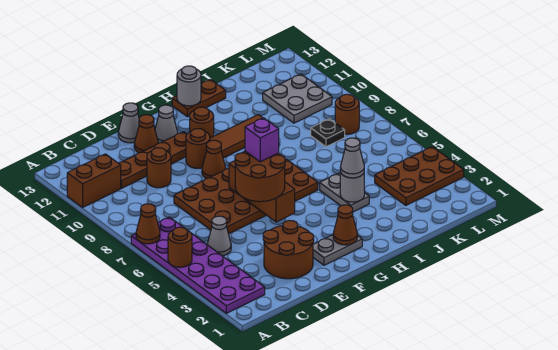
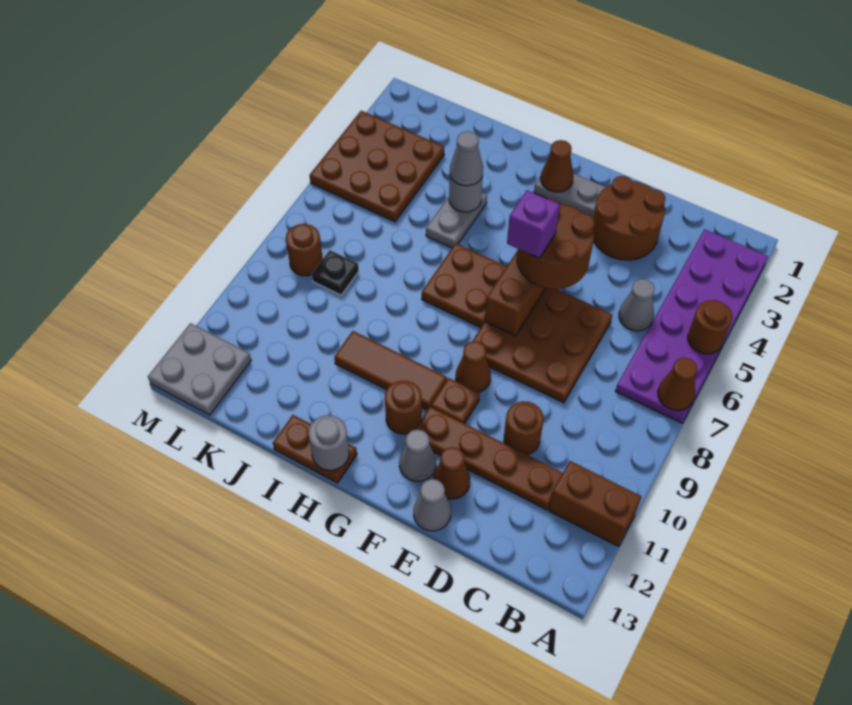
brown 1x1 round brick [186,129,210,168] -> brown 1x1 plate [431,378,480,424]
brown 2x3 plate [375,147,464,205] -> brown 3x3 plate [310,111,444,222]
grey 2x2 plate [263,74,332,123] -> grey 2x2 plate moved to [148,323,251,415]

